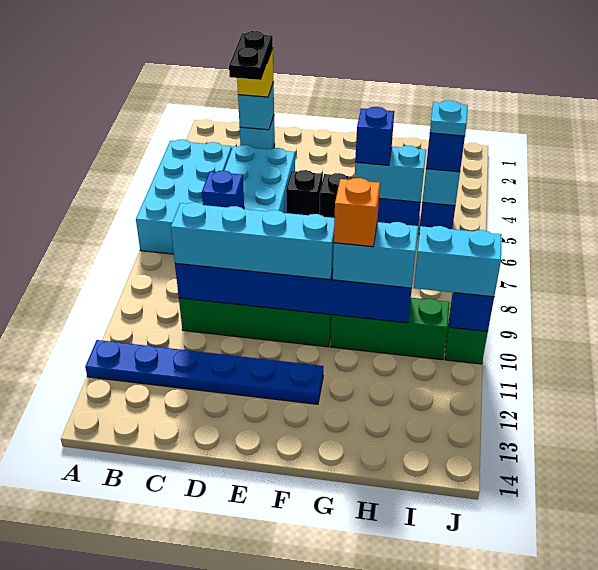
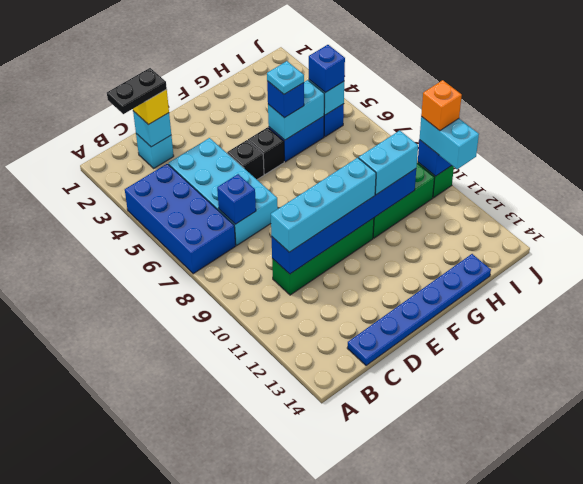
cyan 2x4 brick [136,139,232,254] -> blue 2x4 brick [125,164,236,274]
blue 1x6 plate [85,340,323,404] -> blue 1x6 plate moved to [347,254,491,366]
black 1x2 plate [229,31,273,80] -> black 1x2 plate turned to [107,68,167,114]
orange 1x1 brick [334,178,380,247] -> orange 1x1 brick moved to [421,80,462,131]
cyan 1x1 plate [430,100,468,136] -> cyan 1x1 plate moved to [267,61,304,94]
cyan 1x2 brick [414,226,501,297] -> cyan 1x2 brick turned to [420,117,479,169]

